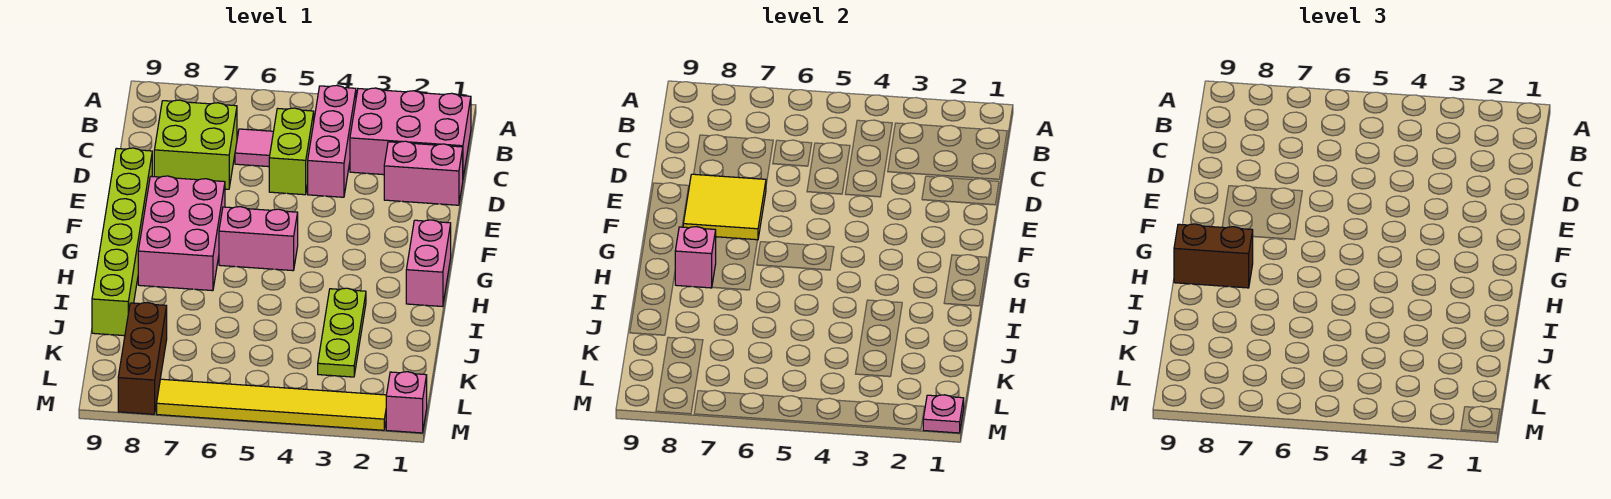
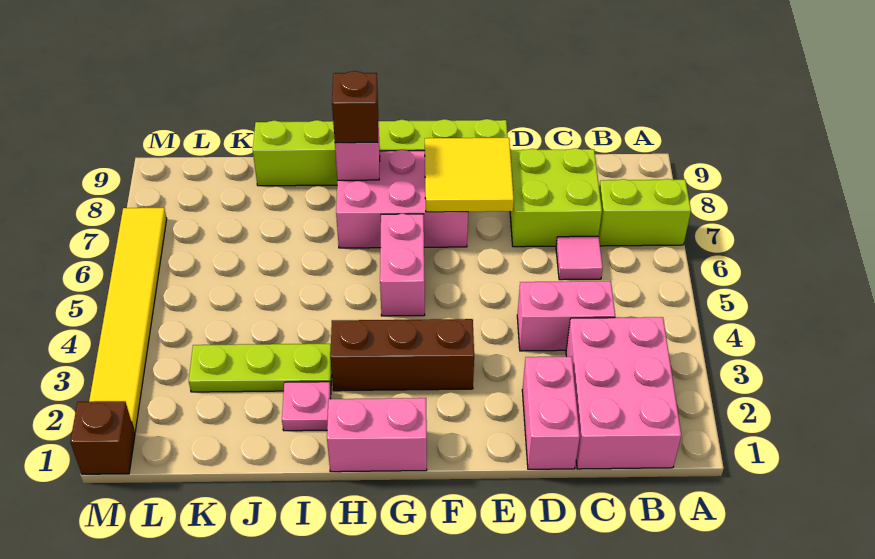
pink 1x3 brick [308,85,356,197] -> pink 1x2 brick [517,281,615,351]
lime 1x2 brick [269,108,314,195] -> lime 1x2 brick moved to [599,179,691,246]
brown 1x2 brick [1174,224,1253,288] -> brown 1x1 brick [332,71,378,143]
brown 1x3 brick [118,303,167,414] -> brown 1x3 brick moved to [330,319,474,391]
pink 1x1 brick [386,372,427,433] -> brown 1x1 brick [70,401,135,474]
pink 1x1 plate [923,395,964,433] -> pink 1x1 plate moved to [282,382,331,431]

